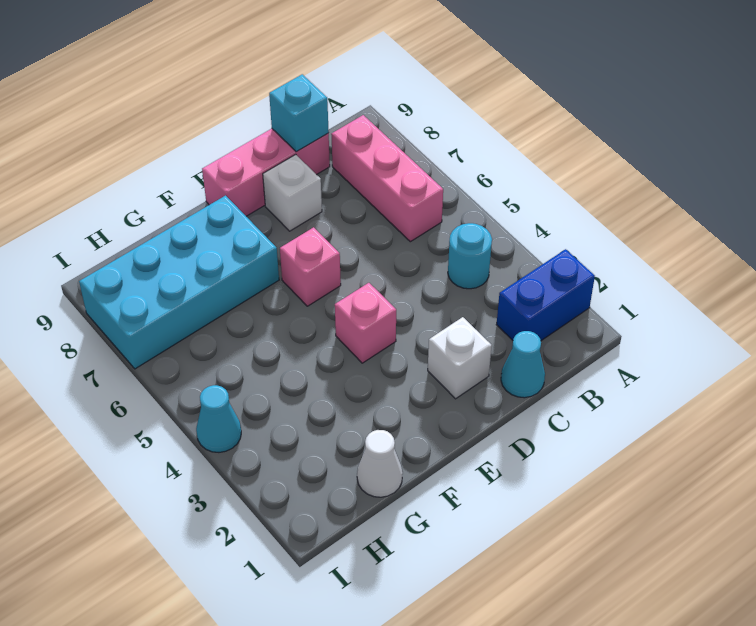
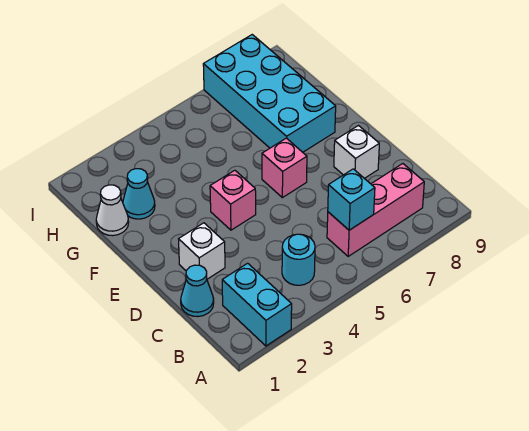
blue 1x2 brick [496,249,595,341] -> cyan 1x2 brick [222,263,292,346]
pink 1x3 brick [202,129,330,216] -> none
cyan 1x1 brick [269,74,329,152] -> cyan 1x1 brick moved to [328,169,375,230]
cyan 1x1 cone [196,385,241,452] -> cyan 1x1 cone moved to [123,169,155,219]

